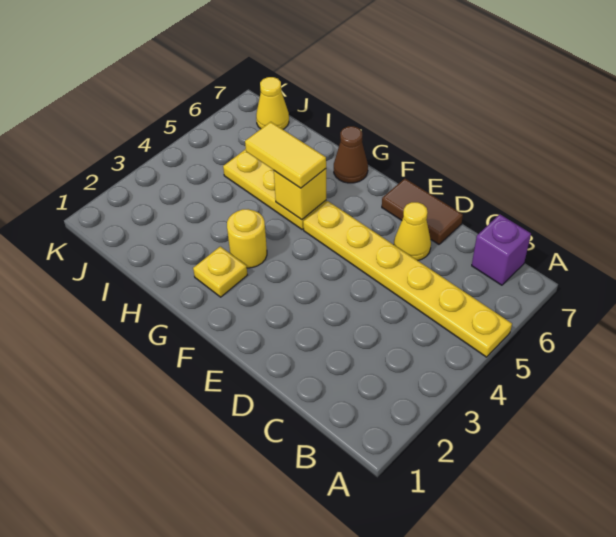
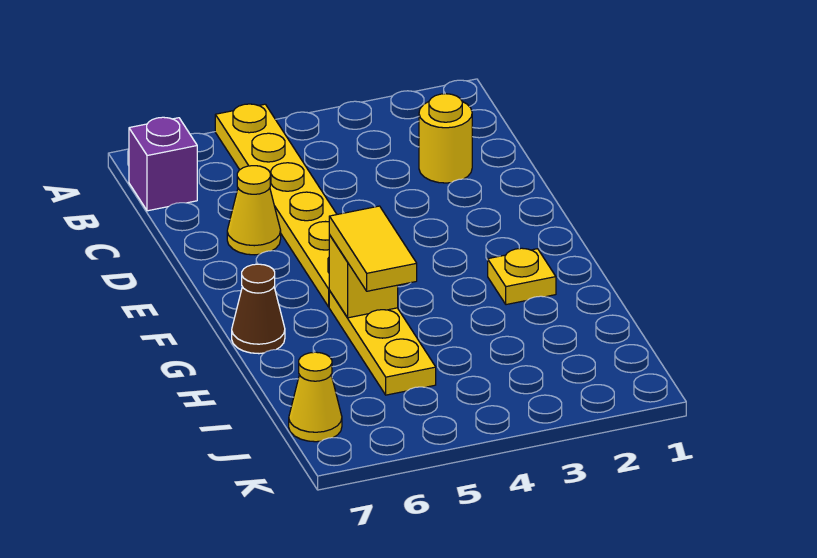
brown 1x2 tile [382,179,463,244] -> none
yellow 1x1 round brick [227,209,267,268] -> yellow 1x1 round brick moved to [419,94,472,183]

